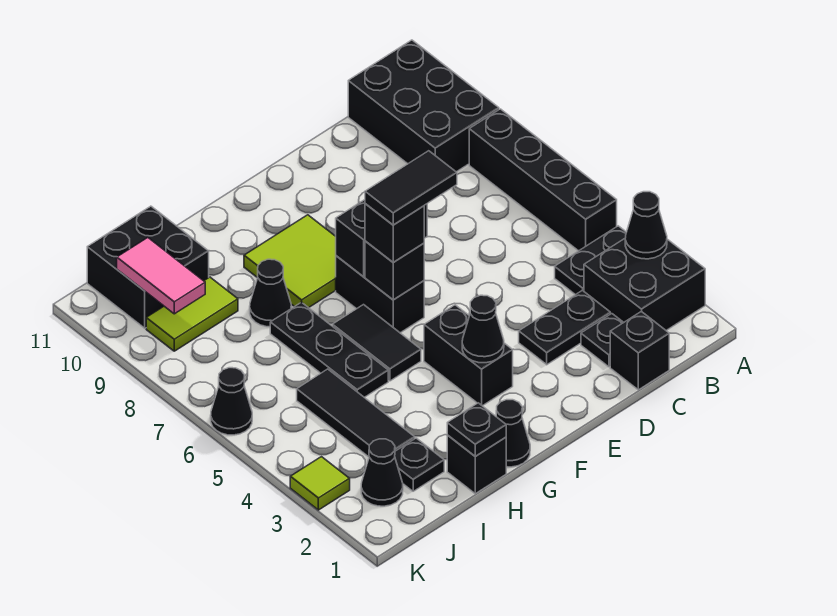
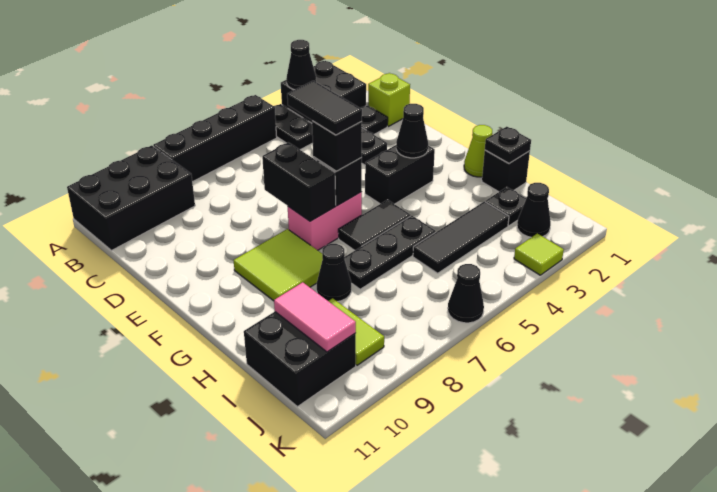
black 1x1 brick [610,311,669,390] -> lime 1x1 brick [368,73,410,126]
black 1x2 brick [336,256,424,333] -> pink 1x2 brick [288,192,362,250]
black 1x1 cone [496,400,530,467] -> lime 1x1 cone [464,125,492,177]
pink 1x2 tile [117,238,205,314] -> pink 1x2 tile turned to [274,282,356,352]

